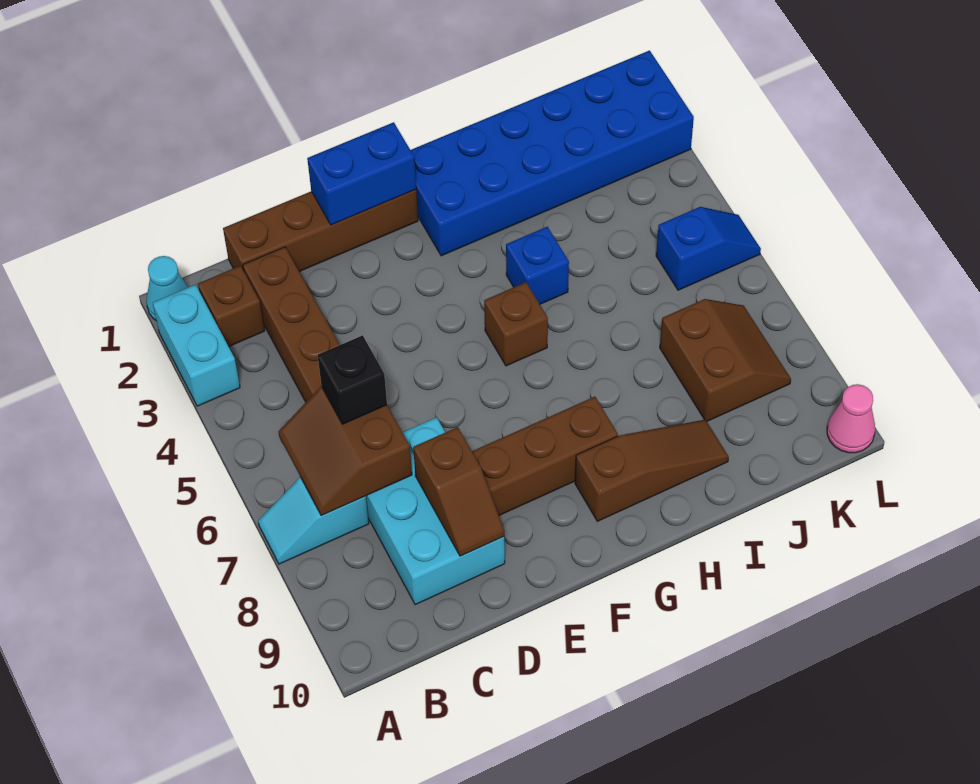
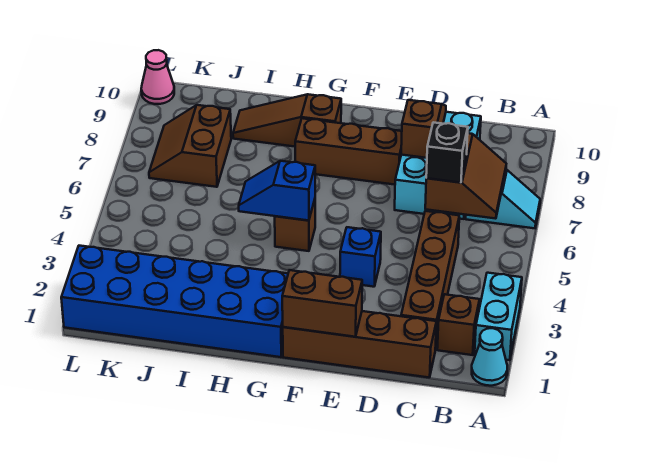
blue 1x2 brick [307,122,416,225] -> brown 1x2 brick [282,270,362,337]
blue 1x1 brick [506,227,569,304] -> blue 1x1 brick moved to [340,227,381,287]
blue 1x2 slope [656,207,761,290] -> blue 1x2 slope moved to [239,161,315,221]

